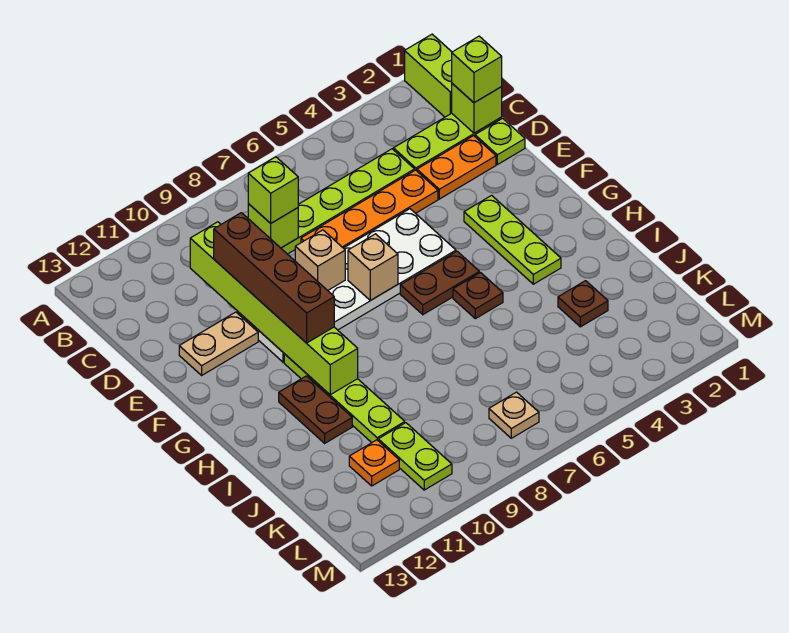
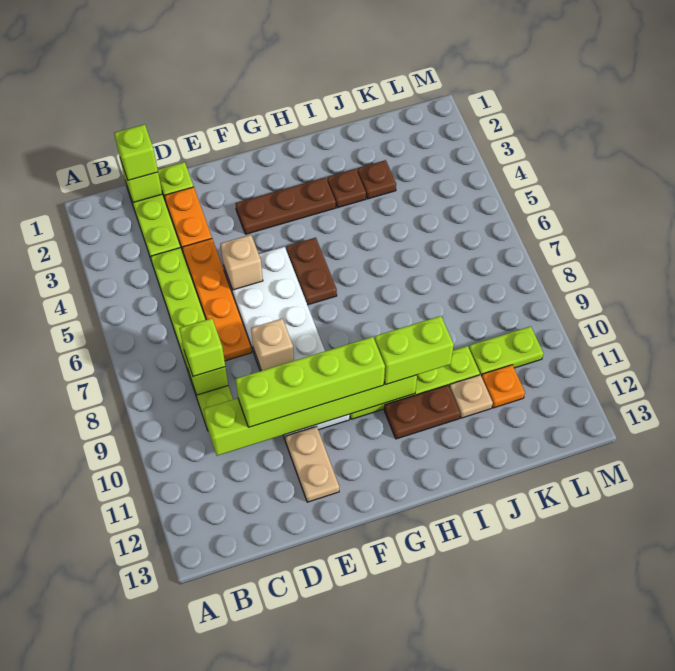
lime 1x2 brick [405,34,452,117] -> lime 1x2 brick moved to [375,316,454,385]
brown 1x4 brick [214,213,334,343] -> lime 1x4 brick [235,337,385,427]
lime 1x3 plate [464,195,561,284] -> brown 1x3 plate [235,177,336,234]
tan 1x1 brick [348,234,398,301] -> tan 1x1 brick moved to [221,235,263,290]
brown 1x1 plate [453,273,503,319] -> brown 1x1 plate moved to [327,169,366,208]
tan 1x1 plate [489,392,539,438] -> tan 1x1 plate moved to [449,375,493,418]

